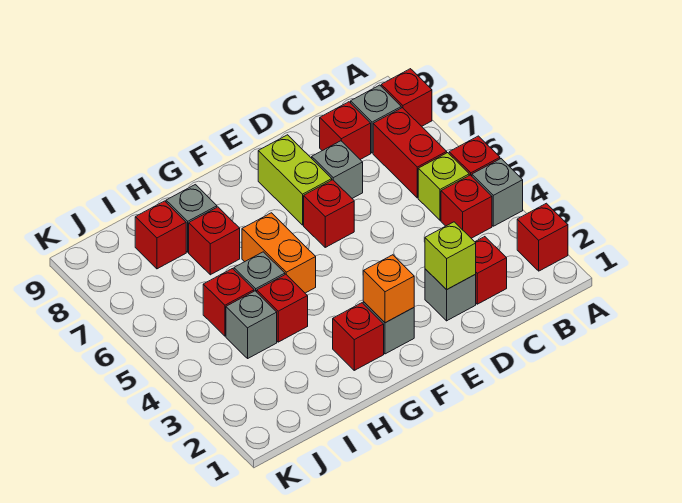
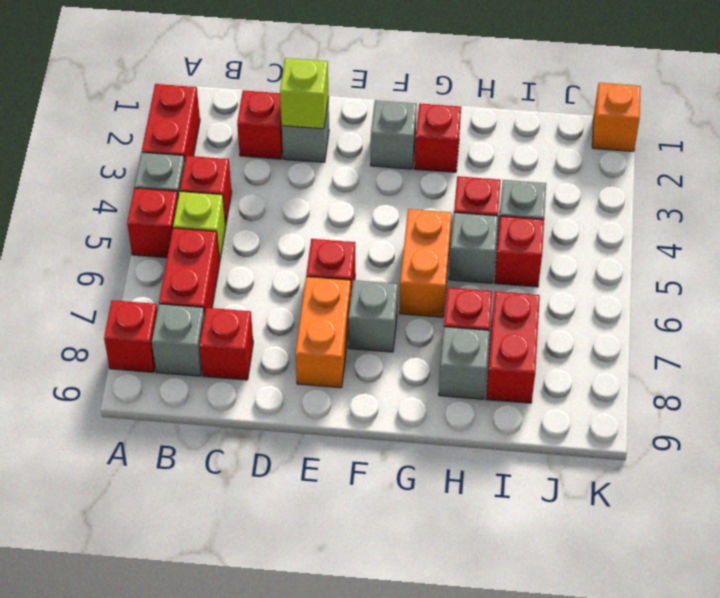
red 1x1 brick [517,203,568,271] -> red 1x2 brick [142,84,200,161]
grey 1x1 brick [312,141,363,198] -> grey 1x1 brick moved to [349,280,398,352]
lime 1x2 brick [258,135,332,225] -> orange 1x2 brick [296,277,351,388]
orange 1x1 brick [363,255,414,323] -> orange 1x1 brick moved to [592,83,641,151]
red 1x1 brick [135,201,186,269] -> red 1x2 brick [486,291,540,403]

